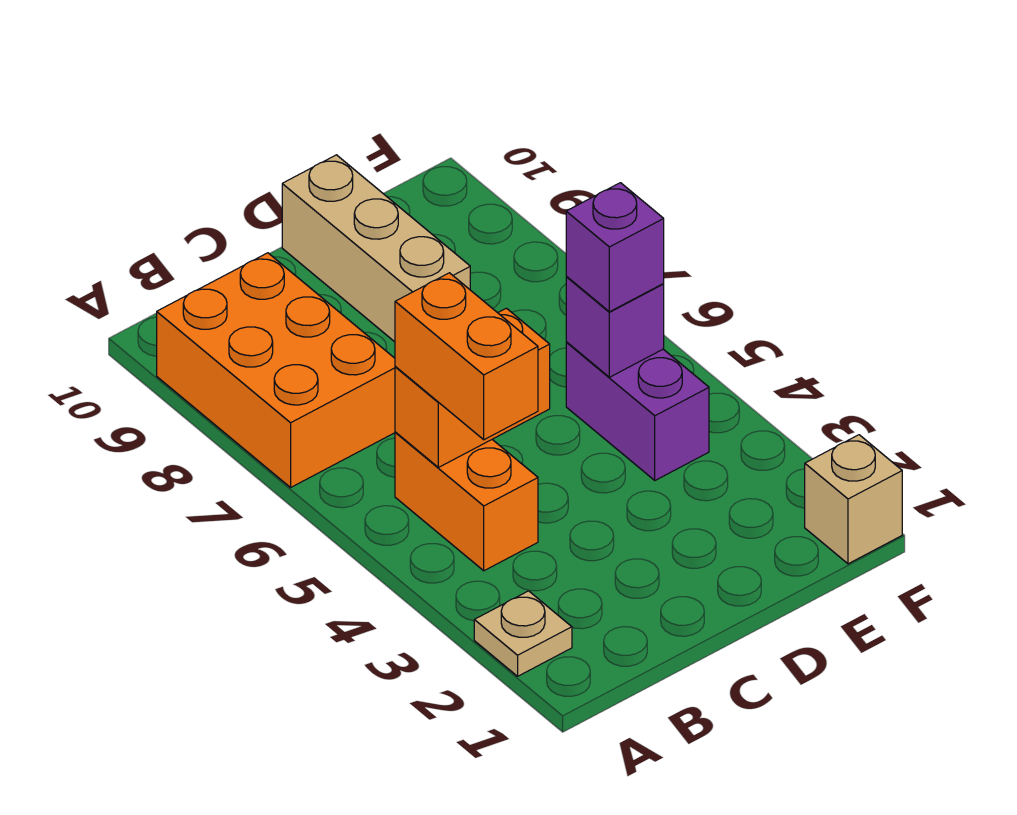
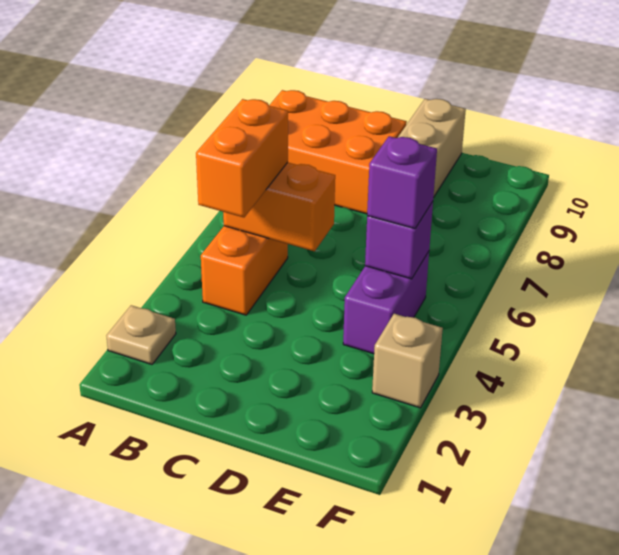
orange 2x3 brick [157,253,395,487] -> orange 2x3 brick turned to [269,90,407,214]
tan 1x1 brick [805,435,902,564] -> tan 1x1 brick moved to [372,314,443,408]

